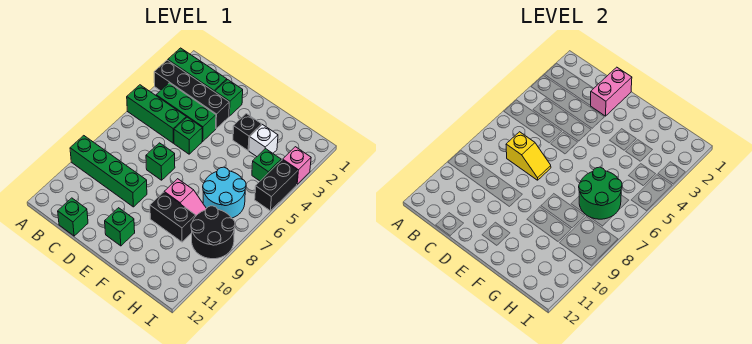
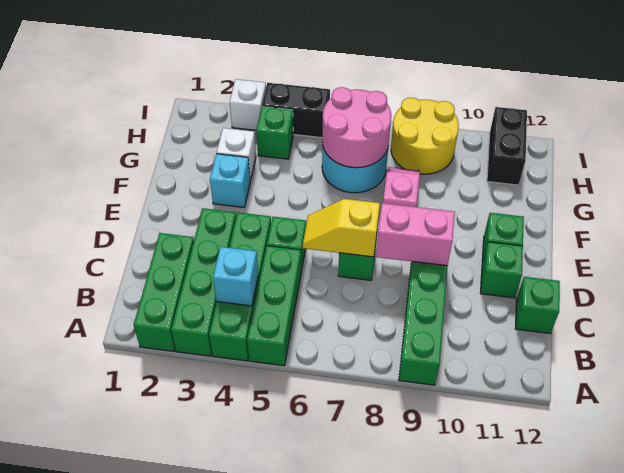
black 1x4 brick [154,60,229,129] -> green 1x4 brick [171,208,236,356]
green 1x3 brick [156,83,216,141] -> green 1x4 brick [209,212,271,361]
none -> cyan 1x1 brick [213,247,258,306]
yellow 1x2 slope [506,132,551,180] -> yellow 1x2 slope turned to [303,199,380,257]
pink 1x2 brick [590,67,632,116] -> pink 1x2 brick moved to [376,203,455,266]
green 1x1 brick [215,80,243,116] -> green 1x1 brick moved to [481,242,523,298]
black 1x1 brick [233,114,262,150] -> cyan 1x1 brick [210,154,250,207]
black 1x2 brick [150,192,196,242] -> black 1x2 brick moved to [487,107,527,185]
green 2x2 round brick [579,167,622,219] -> pink 2x2 round brick [322,87,391,168]
black 2x2 round brick [191,206,235,259] -> yellow 2x2 round brick [391,98,459,174]
pink 1x1 brick [283,147,311,184] -> white 1x1 brick [230,79,266,130]

